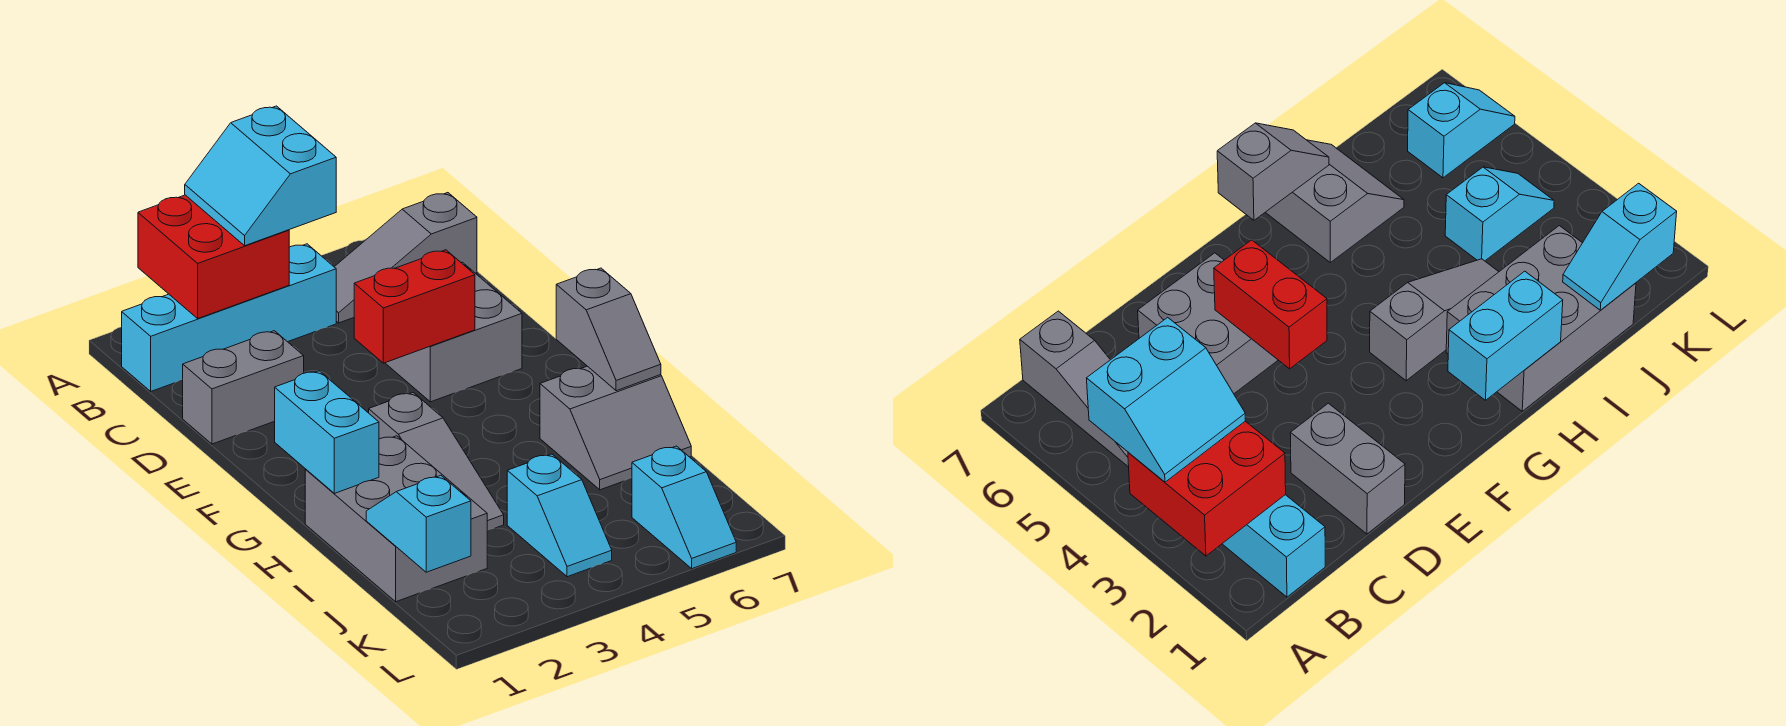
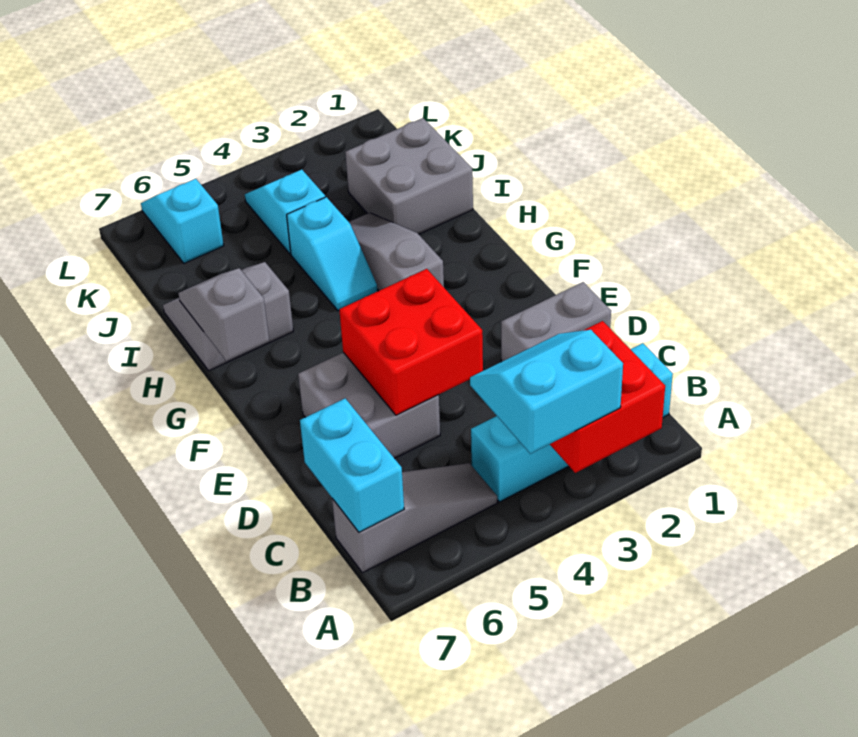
cyan 2x2 slope [185,106,336,246] -> cyan 2x2 slope turned to [470,330,623,454]
red 1x2 brick [354,250,475,363] -> red 2x2 brick [339,269,483,415]
cyan 1x2 brick [275,371,379,493] -> cyan 1x2 brick moved to [300,398,404,532]
grey 2x3 brick [305,436,487,602] -> grey 2x2 brick [345,118,473,234]
cyan 1x2 slope [366,475,471,572] -> cyan 1x2 slope moved to [287,197,378,311]

